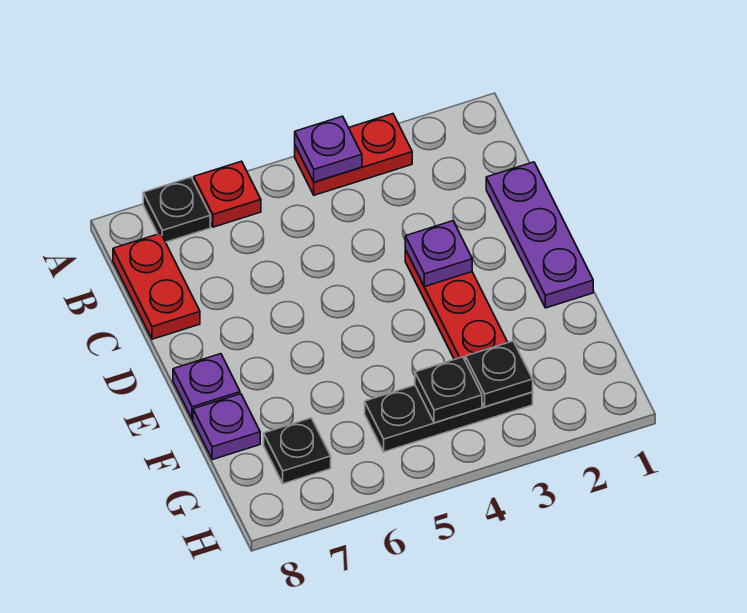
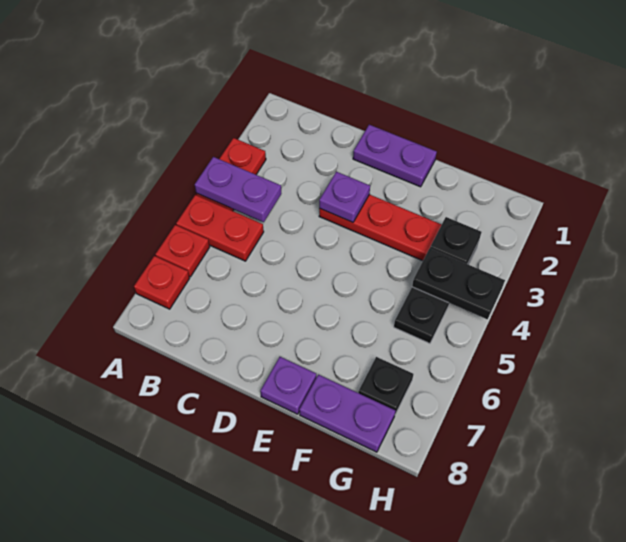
purple 1x1 plate [295,116,362,182] -> purple 1x2 plate [195,157,281,222]
black 1x1 plate [143,177,210,242] -> red 1x1 plate [134,256,190,309]
red 1x2 plate [113,233,200,339] -> red 1x2 plate moved to [176,195,264,261]
purple 1x3 plate [486,162,593,308] -> purple 1x2 plate [353,125,437,187]
purple 1x1 plate [193,394,260,460] -> purple 1x2 plate [299,375,395,452]
black 1x1 plate [415,357,482,423] -> black 1x2 plate [412,249,505,319]

